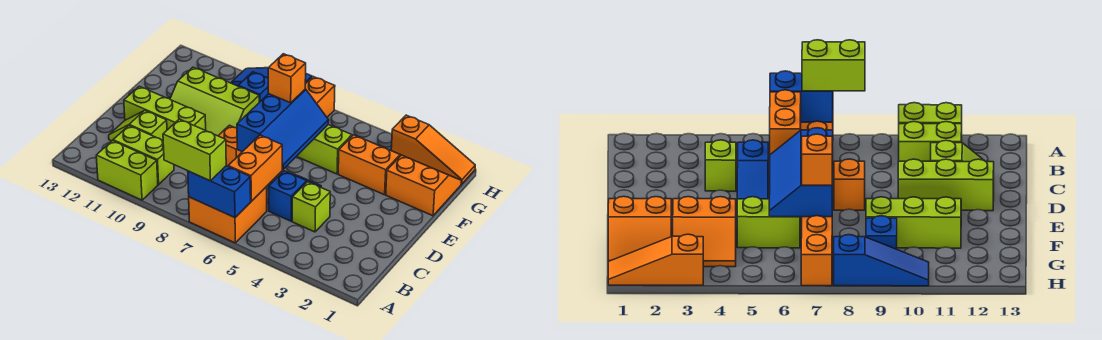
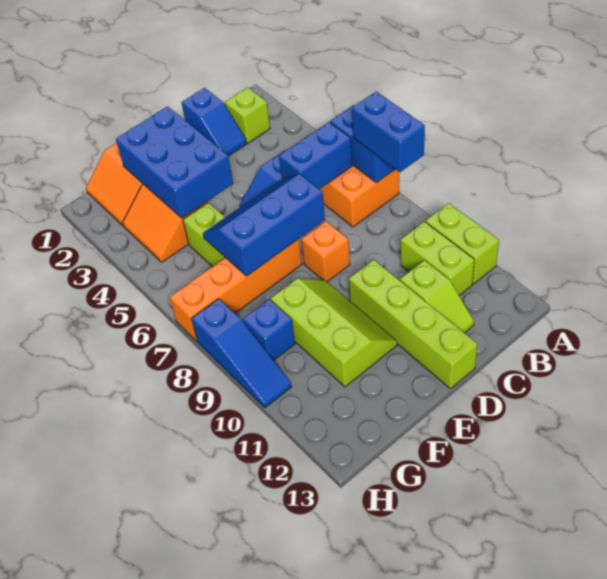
lime 1x2 brick [163,119,226,181] -> blue 1x2 brick [352,91,425,172]
orange 1x2 brick [228,135,282,201] -> blue 1x2 brick [279,122,352,189]
none -> blue 1x2 slope [181,88,247,156]
lime 1x1 brick [292,182,330,232] -> lime 1x1 brick moved to [225,87,270,143]
lime 1x3 brick [124,86,206,130] -> lime 1x4 brick [349,260,478,389]
none -> blue 2x3 brick [116,106,233,218]
orange 1x1 brick [268,54,306,103] -> none
orange 1x3 slope [391,115,475,184] -> none

